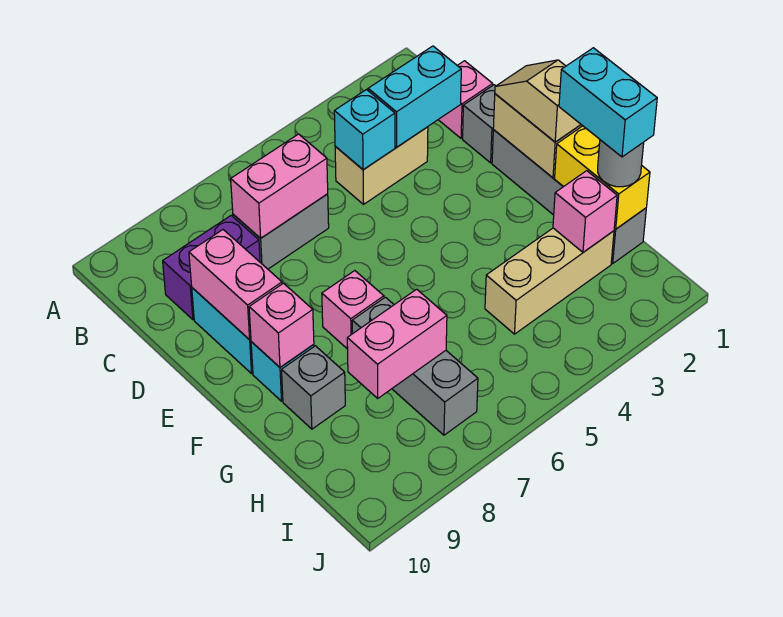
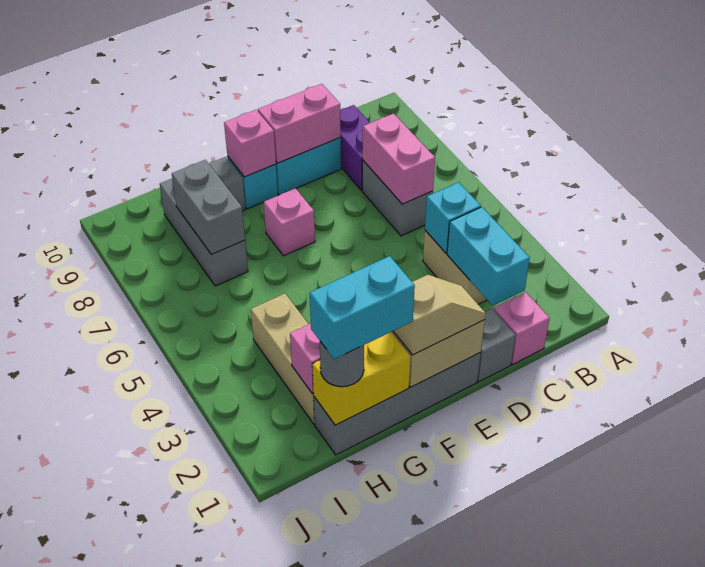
grey 1x3 brick [352,297,478,435] -> grey 1x3 brick turned to [160,179,248,286]
pink 1x2 brick [347,289,447,398] -> grey 1x2 brick [172,160,245,255]

